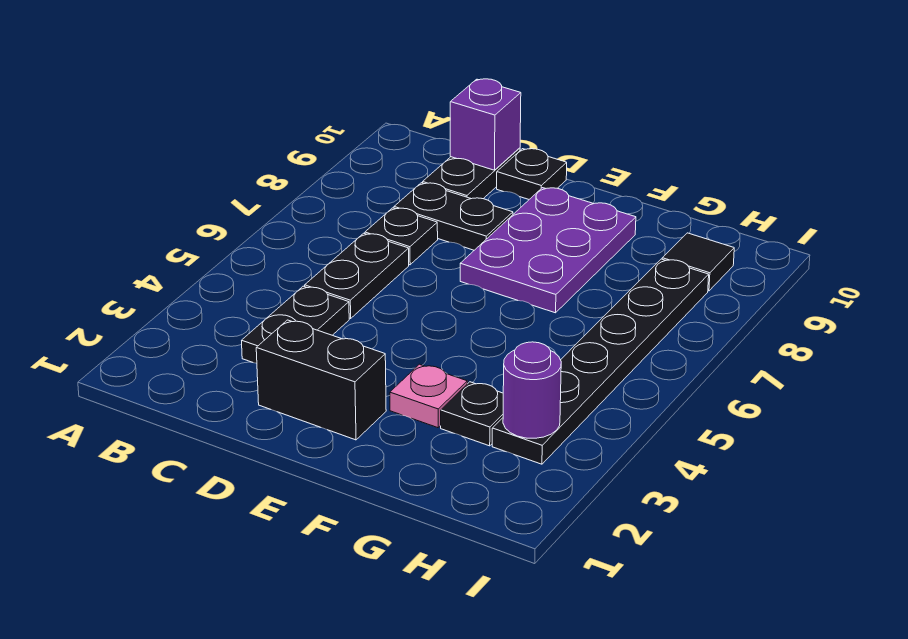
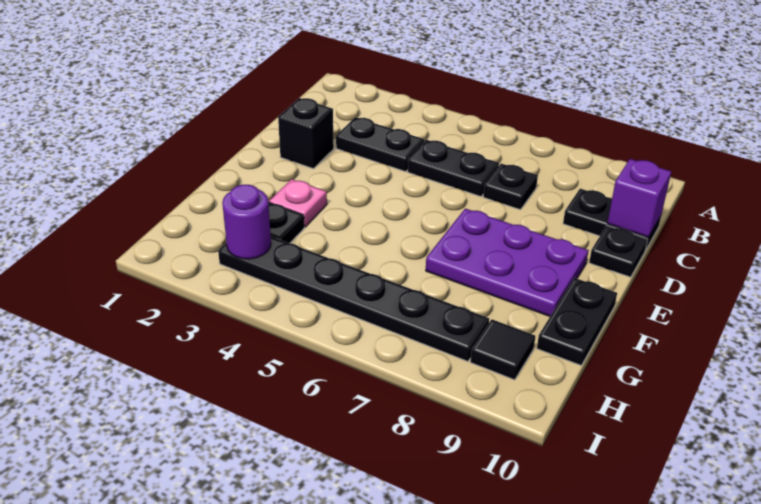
black 1x2 plate [394,183,513,250] -> black 1x2 plate moved to [537,278,617,366]
black 1x2 brick [256,320,386,440] -> black 1x1 brick [278,98,334,169]

